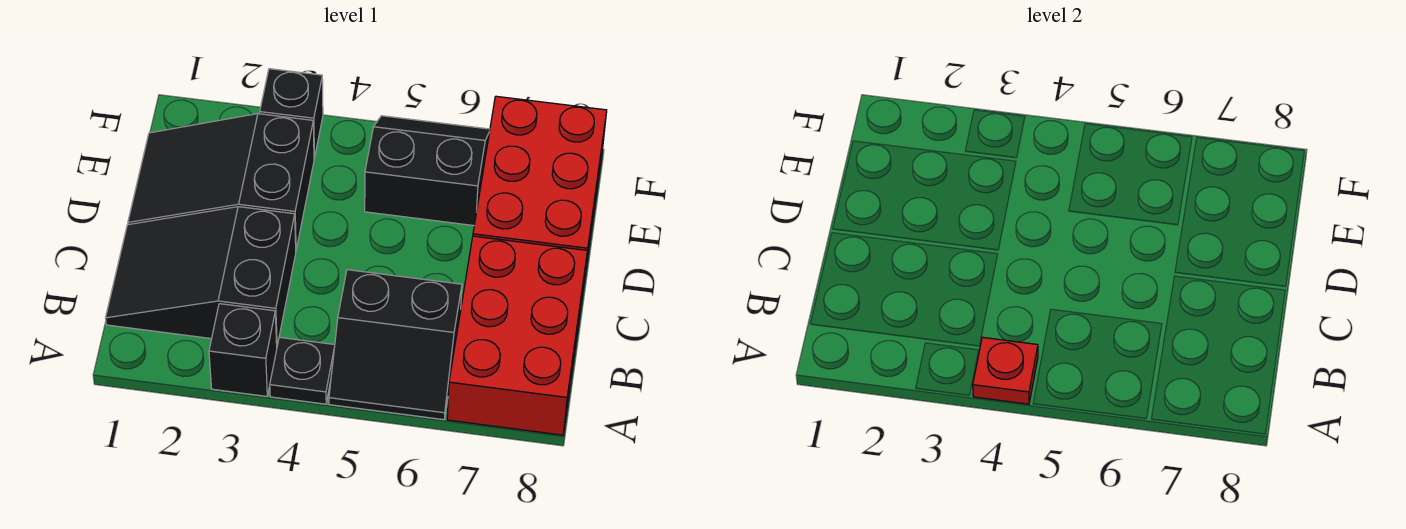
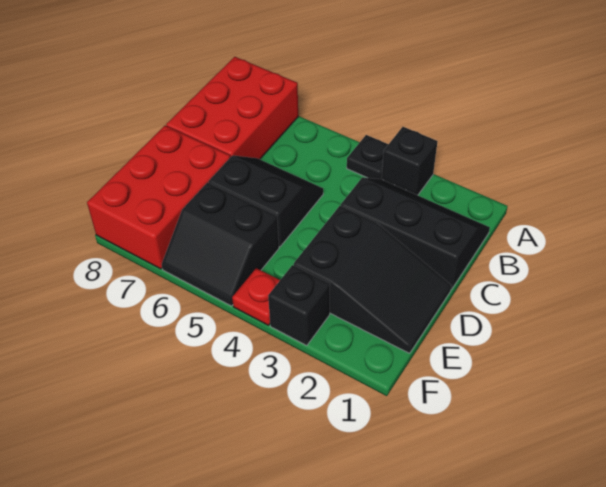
red 1x1 plate [973,337,1038,404] -> red 1x1 plate moved to [232,268,280,325]
black 2x2 slope [329,270,462,420] -> black 2x2 slope moved to [209,155,323,247]
black 2x3 slope [106,207,296,345] -> black 2x3 slope turned to [341,177,490,290]

